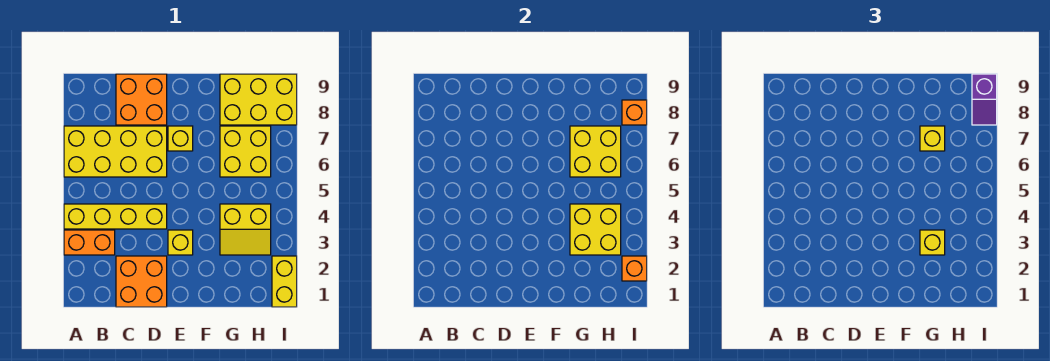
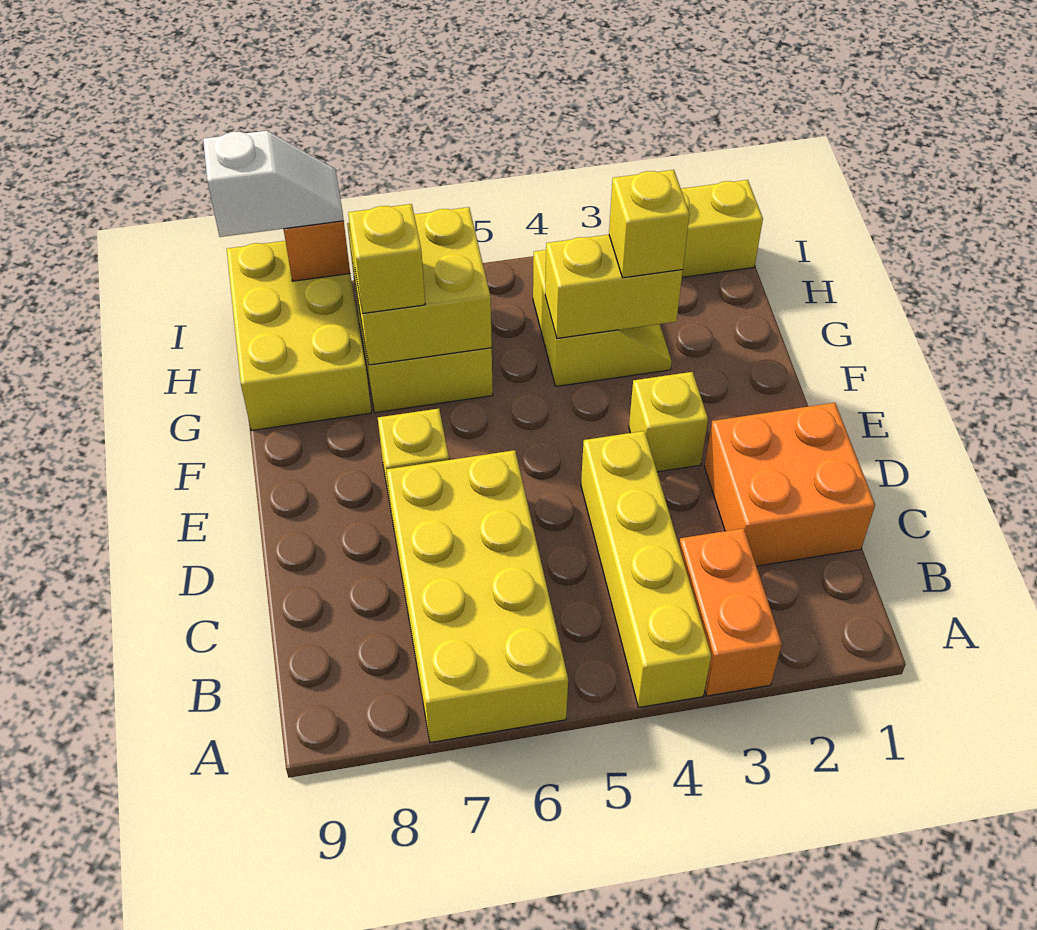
orange 2x2 brick [116,74,167,125] -> none
yellow 2x2 brick [570,204,621,255] -> yellow 1x2 brick [545,235,683,338]
orange 1x1 brick [622,256,647,281] -> none
purple 1x2 slope [972,74,997,125] -> white 1x2 slope [203,131,344,237]

